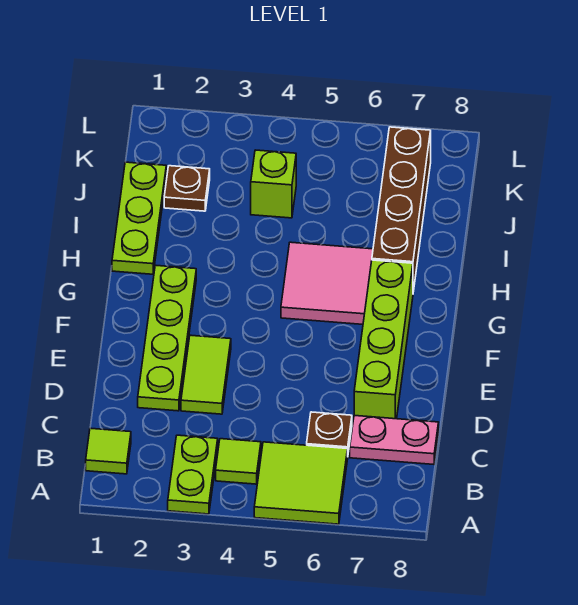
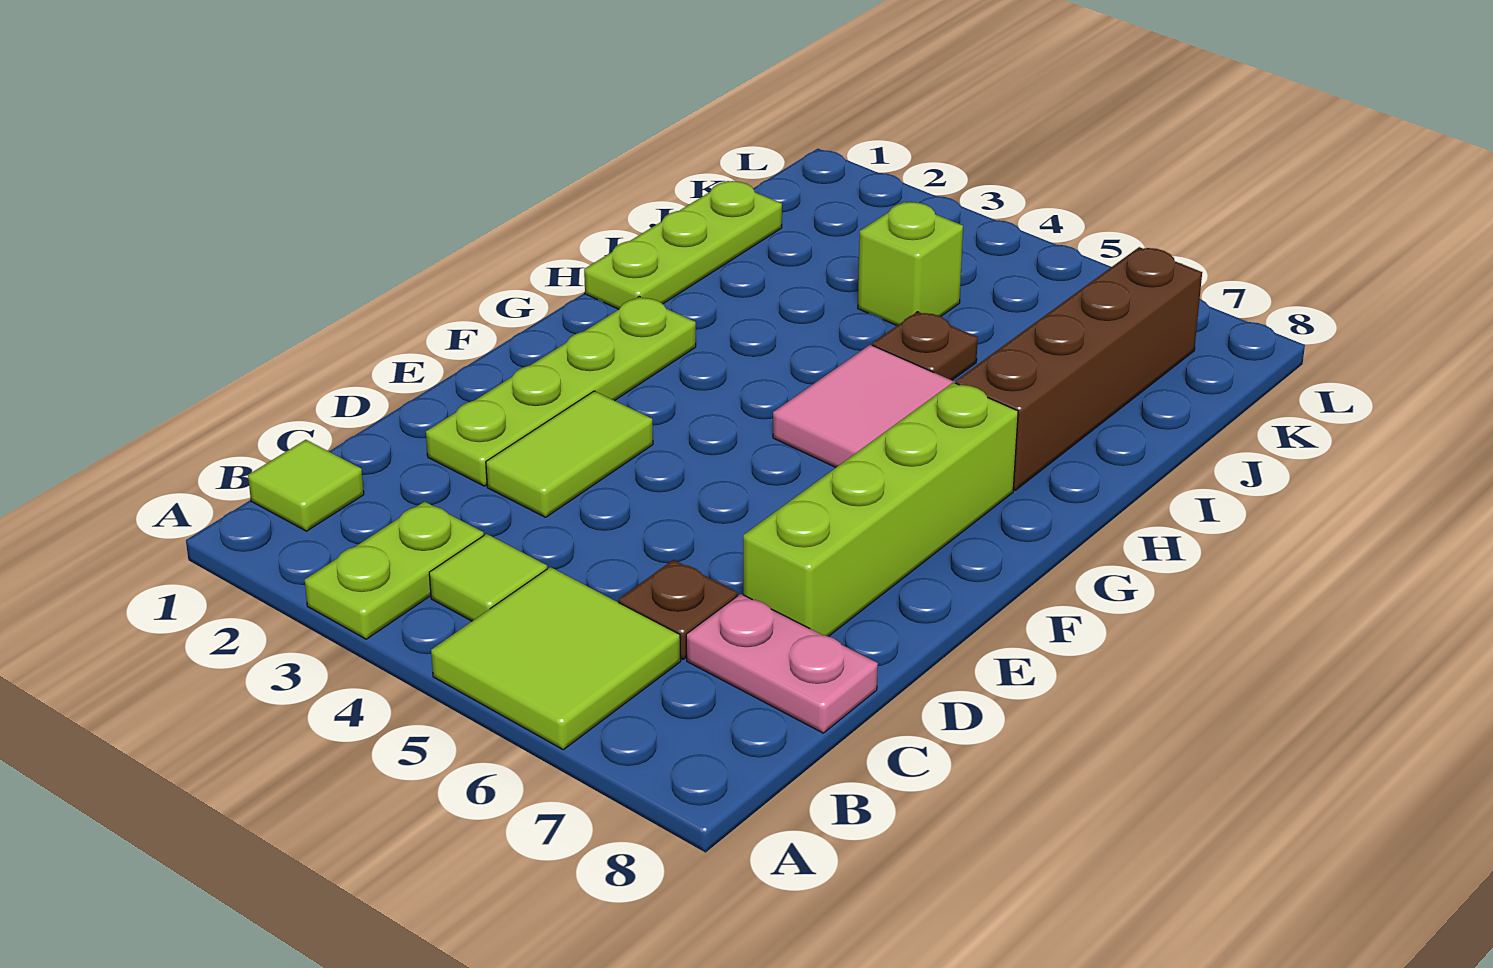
brown 1x1 plate [164,166,210,211] -> brown 1x1 plate moved to [872,312,978,380]

